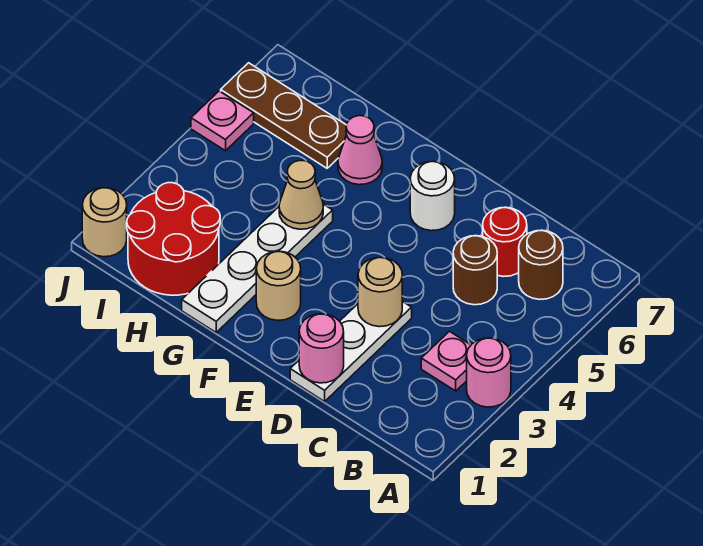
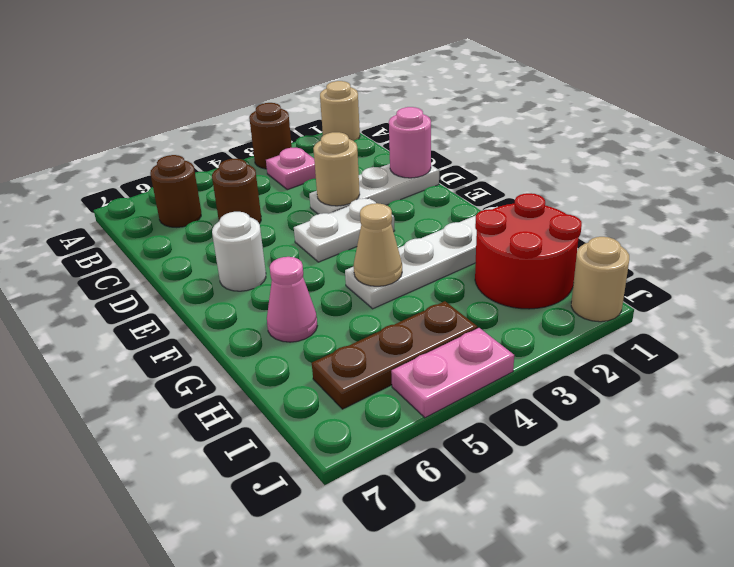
pink 1x1 round brick [467,338,511,407] -> brown 1x1 round brick [249,103,292,169]
red 1x1 round brick [483,207,527,277] -> none
none -> white 1x2 plate [294,198,395,262]
tan 1x1 round brick [256,251,301,320] -> tan 1x1 round brick moved to [320,81,360,141]
brown 1x3 plate [221,63,347,168] -> brown 1x3 plate turned to [312,301,477,409]
pink 1x1 plate [191,91,254,151] -> pink 1x2 plate [391,328,514,418]

